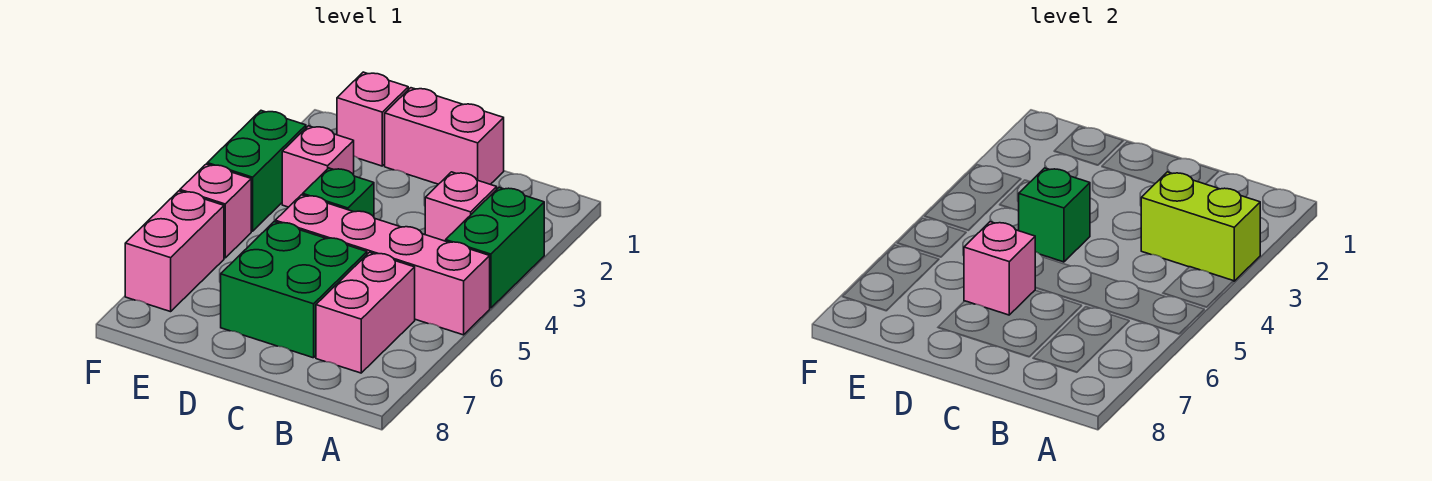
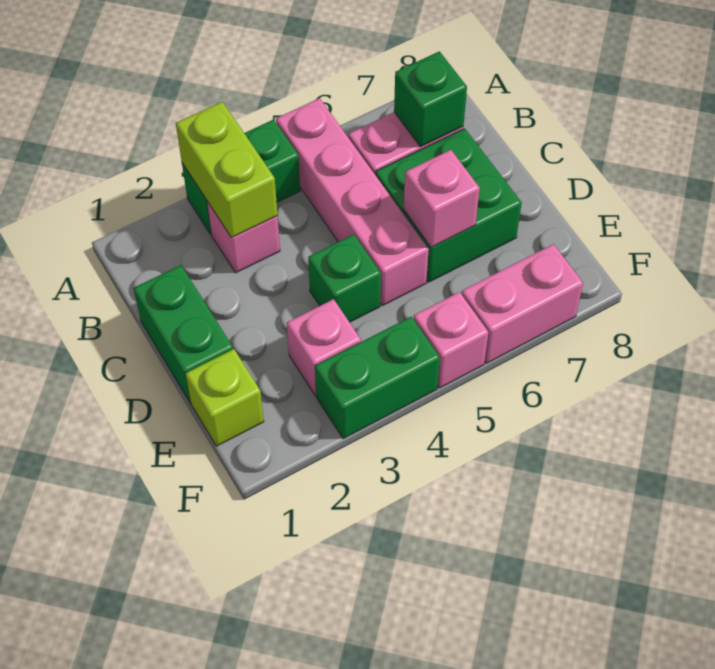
pink 1x2 brick [385,88,504,184] -> green 1x2 brick [134,265,233,403]
green 1x1 brick [1019,168,1090,262] -> green 1x1 brick moved to [394,51,467,147]
pink 1x1 brick [337,72,408,166] -> lime 1x1 brick [186,349,264,446]

